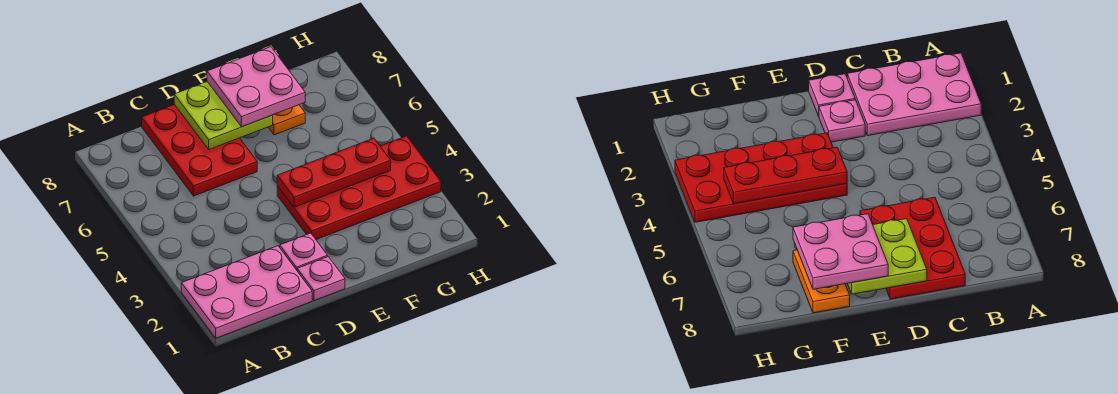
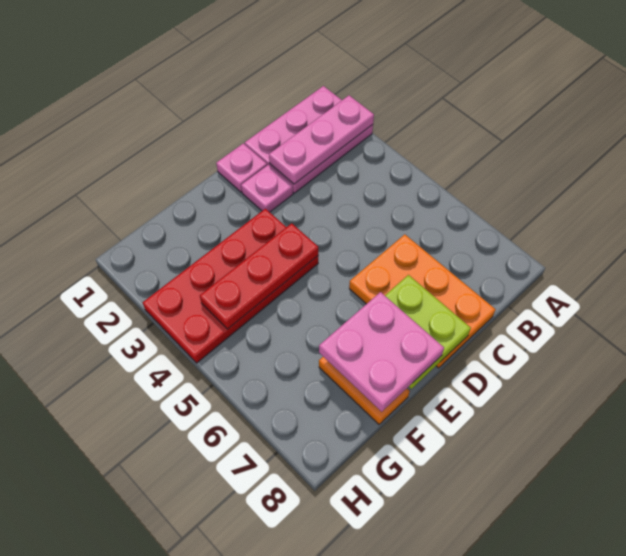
none -> pink 1x3 plate [269,95,374,184]
red 2x3 plate [142,104,257,196] -> orange 2x3 plate [349,234,496,368]

